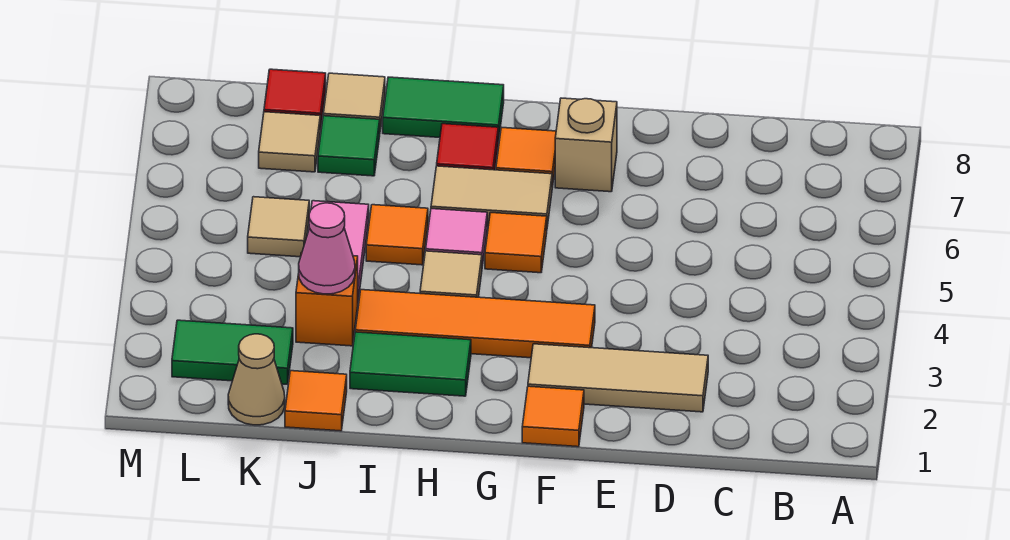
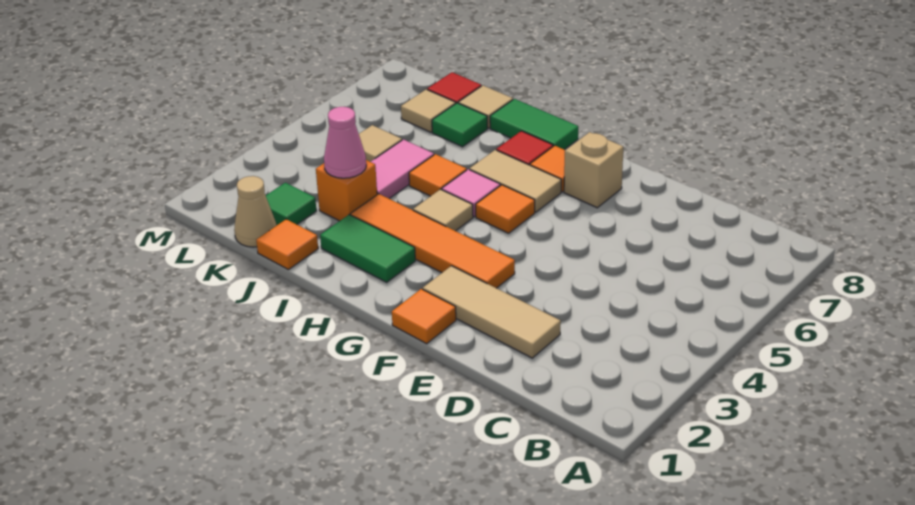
green 1x2 tile [172,320,293,384] -> green 1x1 tile [266,183,316,225]

